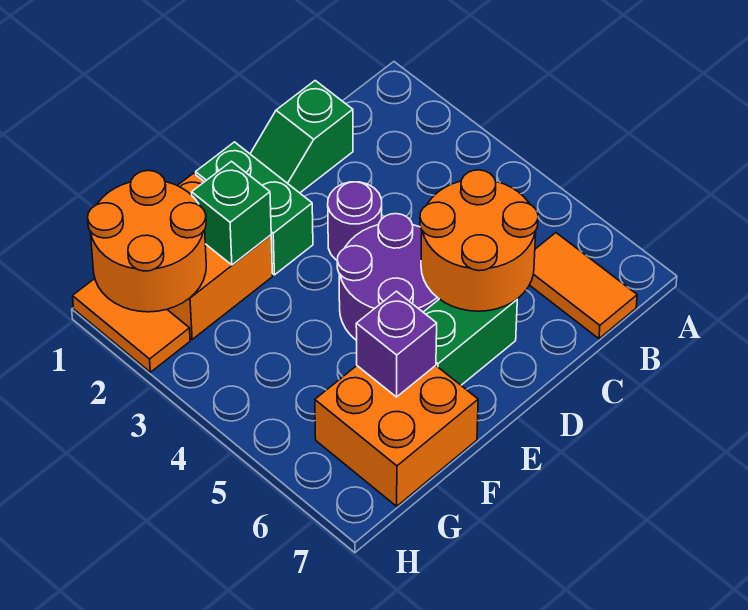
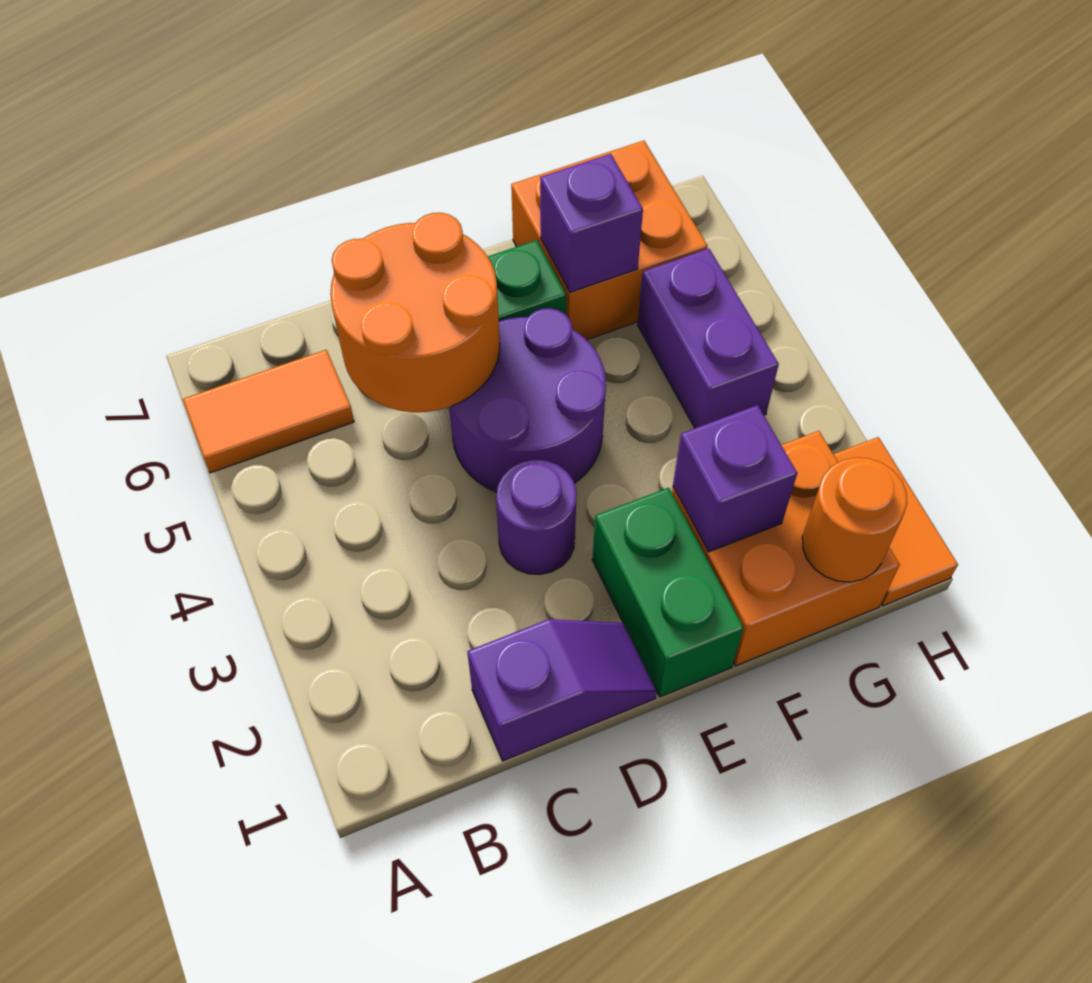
orange 1x2 tile [530,233,637,339] -> orange 1x2 tile turned to [183,350,354,473]
green 1x2 slope [250,81,353,193] -> purple 1x2 slope [467,619,657,761]
green 1x1 brick [192,161,271,265] -> purple 1x1 brick [673,405,797,552]
orange 2x2 round brick [88,171,206,312] -> orange 1x1 round brick [802,458,907,582]
none -> purple 1x2 brick [638,249,779,428]

